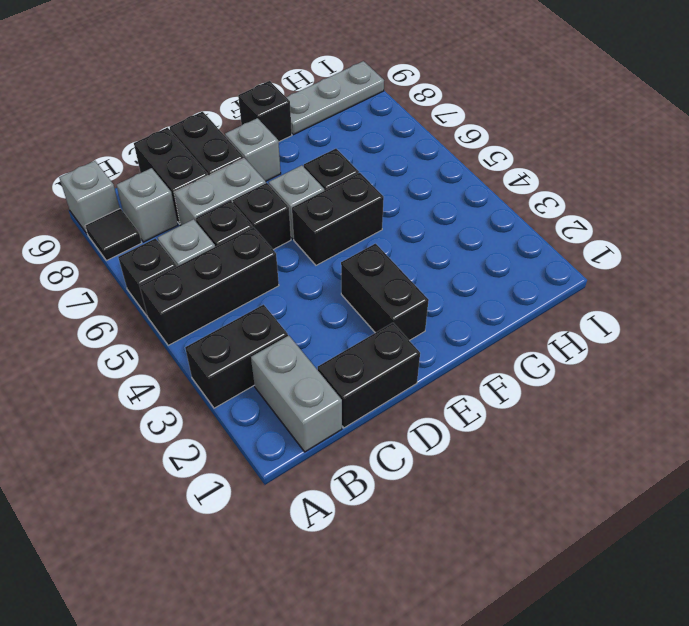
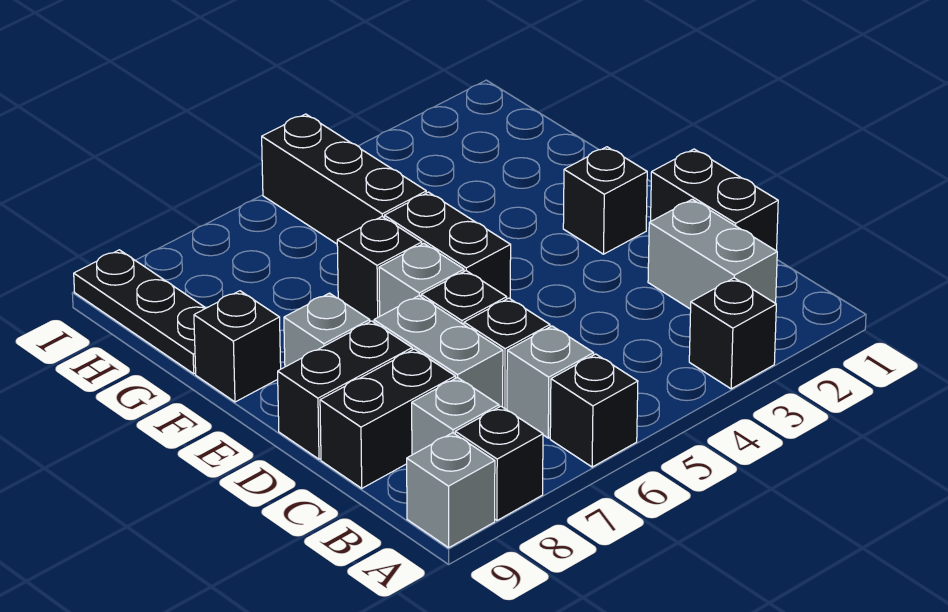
black 1x2 brick [185,305,288,408] -> black 1x1 brick [689,278,776,389]
black 1x3 brick [140,227,279,345] -> black 1x3 brick moved to [262,114,426,244]
black 1x1 tile [85,209,142,261] -> black 1x1 brick [455,406,543,520]
grey 1x2 brick [251,336,342,452] -> grey 1x2 brick turned to [648,199,777,309]
black 1x2 brick [341,244,429,341] -> black 1x1 brick [563,147,647,254]
grey 1x3 plate [286,61,384,135] -> black 1x3 plate [74,250,205,374]

